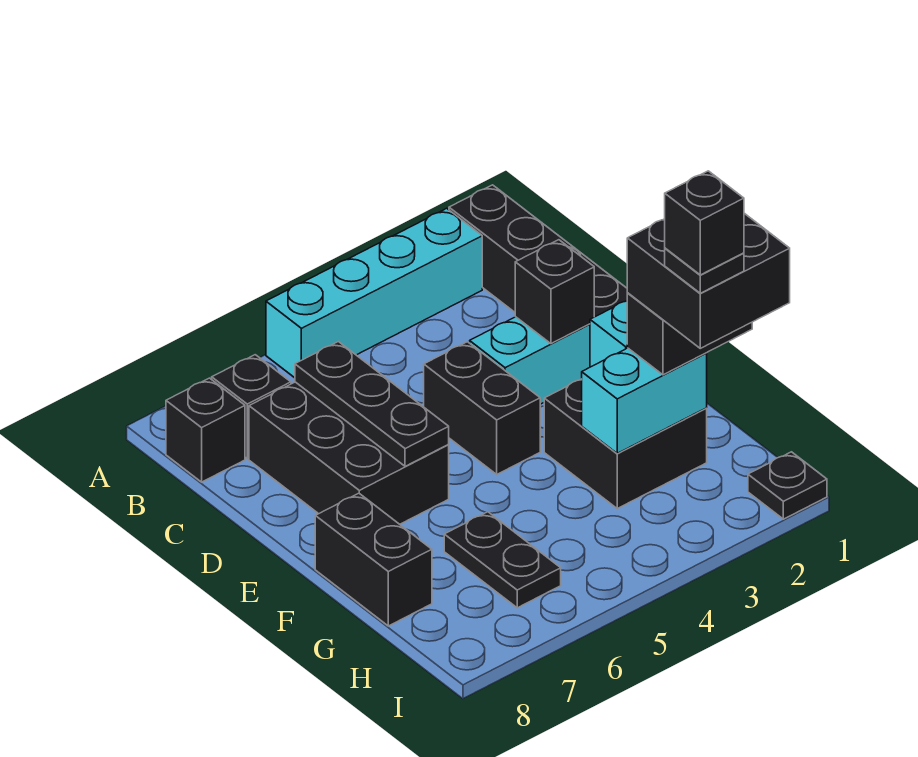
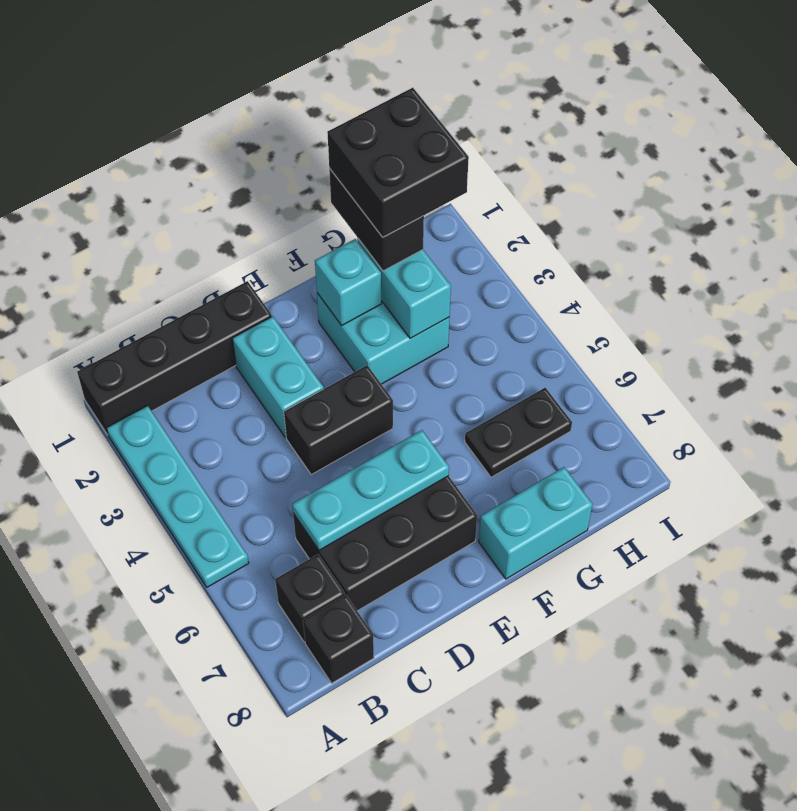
cyan 1x4 brick [266,208,482,378] -> cyan 1x4 plate [107,406,249,587]
black 1x3 plate [295,342,449,466] -> cyan 1x3 plate [292,430,449,550]
black 1x1 brick [515,240,594,344] -> none
black 2x2 brick [544,379,707,508] -> cyan 2x2 brick [317,293,450,384]
black 1x2 brick [315,493,432,626] -> cyan 1x2 brick [479,467,592,579]
black 1x1 plate [665,248,744,293] -> none
black 1x1 brick [665,171,744,275] -> none
black 1x1 plate [748,452,827,519] -> none

